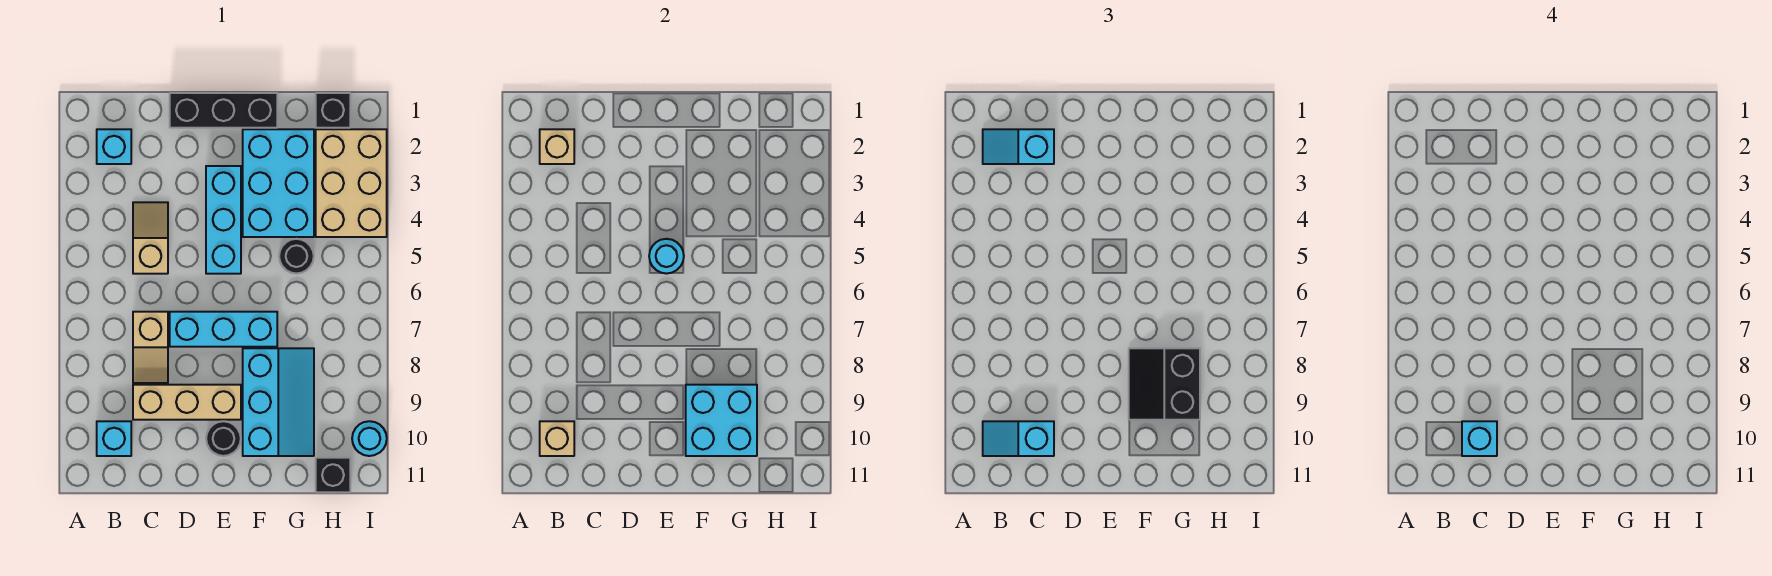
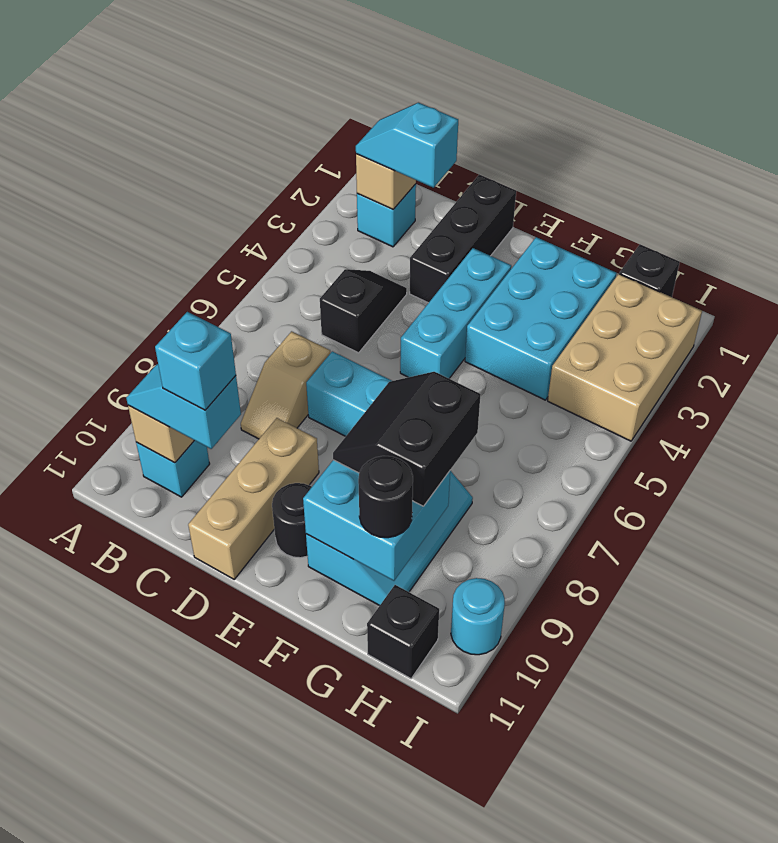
tan 1x2 slope [133,202,168,274] -> black 1x2 slope [320,269,407,353]
tan 1x3 brick [133,385,241,420] -> tan 1x3 brick turned to [188,418,319,579]
black 1x3 brick [170,93,277,128] -> black 1x3 brick turned to [410,175,516,303]
cyan 1x1 round brick [649,239,684,274] -> none
black 1x1 round brick [279,239,314,274] -> black 1x1 round brick moved to [358,456,413,538]

